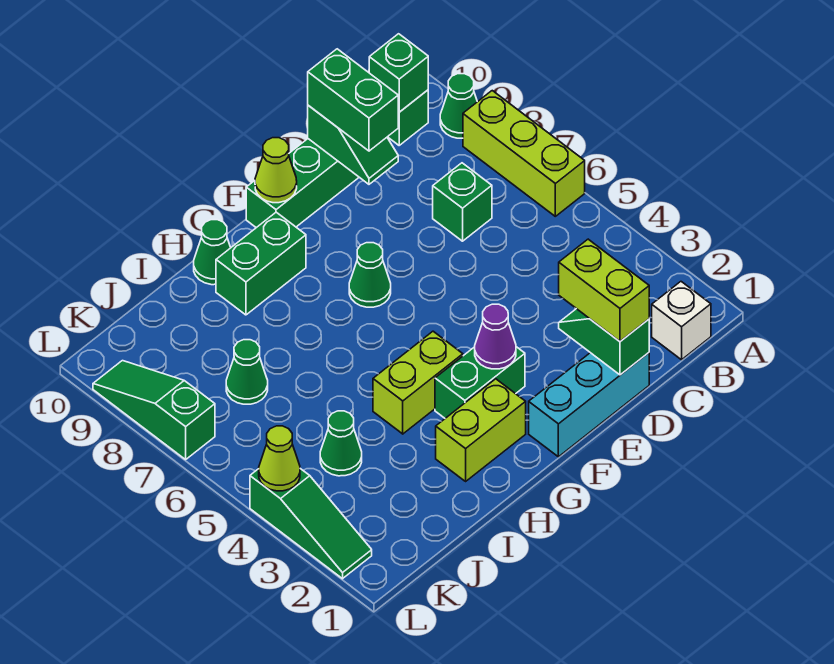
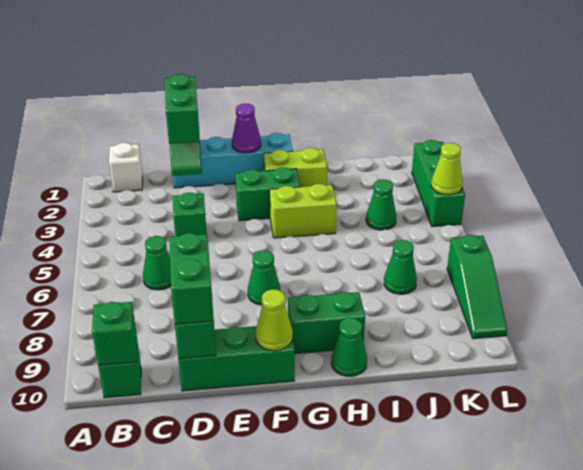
lime 1x3 brick [463,91,585,216] -> none
green 1x1 cone [440,74,477,138] -> green 1x1 cone moved to [143,236,171,290]
green 1x1 brick [433,163,492,241] -> green 1x1 brick moved to [173,193,207,236]
cyan 1x3 brick [529,353,649,457] -> cyan 1x4 brick [173,133,293,188]
lime 1x2 brick [559,239,649,341] -> green 1x2 brick [165,74,200,144]
purple 1x1 cone [475,304,516,369] -> purple 1x1 cone moved to [232,104,261,153]
green 1x3 slope [250,469,372,579] -> green 1x3 brick [412,140,465,227]

